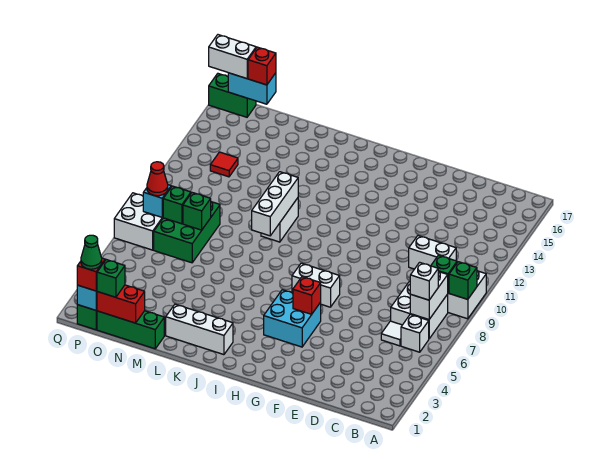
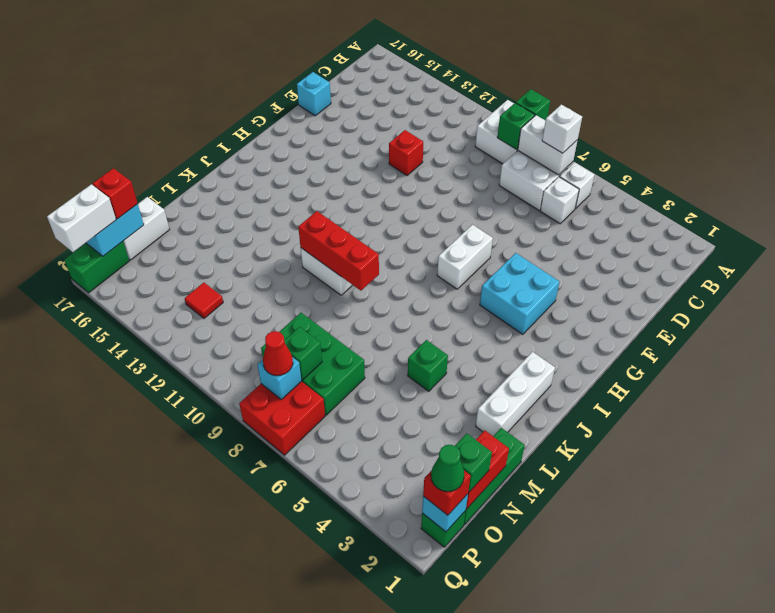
white 1x1 tile [381,321,402,346] -> white 1x1 brick [540,177,579,224]
white 1x2 brick [409,236,456,269] -> white 1x2 brick moved to [123,197,170,260]
none -> cyan 1x1 brick [297,72,331,116]
red 1x1 brick [293,277,321,314] -> red 1x1 brick moved to [389,130,423,176]
white 1x3 brick [252,172,298,236] -> red 1x3 brick [298,211,379,291]
green 1x1 brick [183,193,211,230] -> green 1x1 brick moved to [408,340,448,391]
white 2x2 brick [114,193,163,250] -> red 2x2 brick [239,381,325,455]

